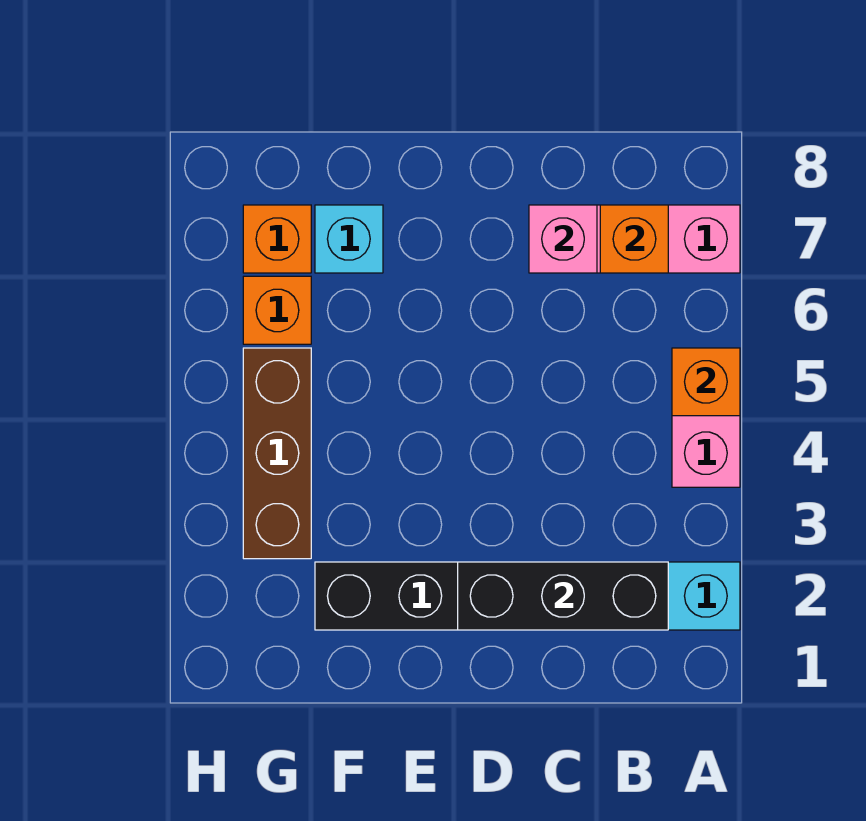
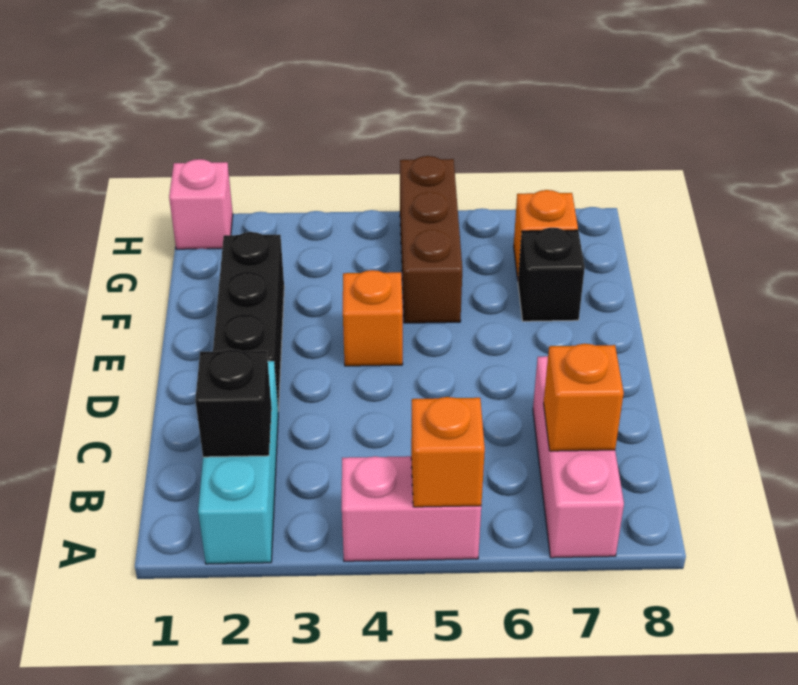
black 1x3 brick [458,562,668,630] -> black 1x1 brick [195,349,272,457]
pink 1x1 brick [529,205,597,273] -> pink 1x1 brick moved to [169,159,233,249]
cyan 1x1 brick [315,205,383,273] -> black 1x1 brick [518,228,585,321]
brown 1x3 brick [243,348,311,559] -> brown 1x3 brick turned to [400,156,462,323]
orange 1x1 brick [243,276,311,344] -> orange 1x1 brick moved to [343,270,403,366]

